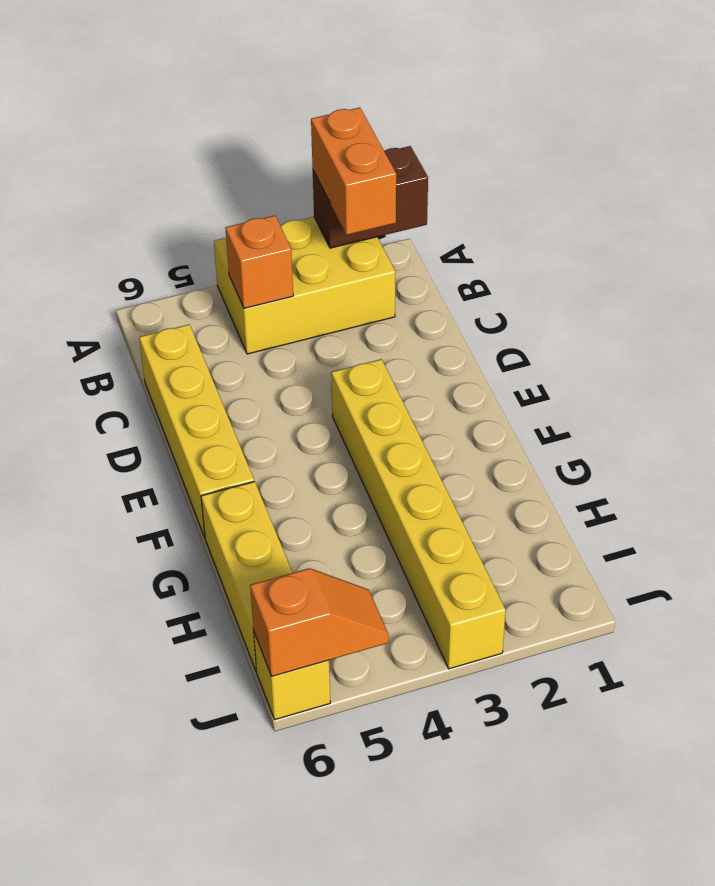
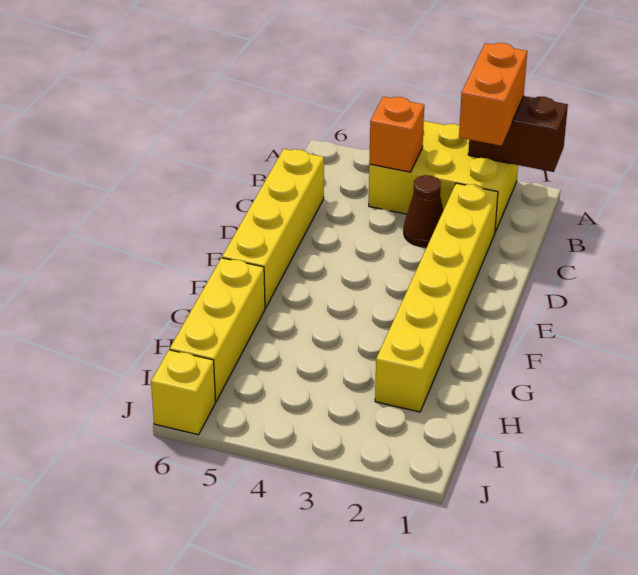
none -> brown 1x1 cone [404,175,443,247]
yellow 1x6 brick [331,359,506,669] -> yellow 1x6 brick moved to [375,183,498,412]
orange 1x2 slope [250,568,389,676] -> none

